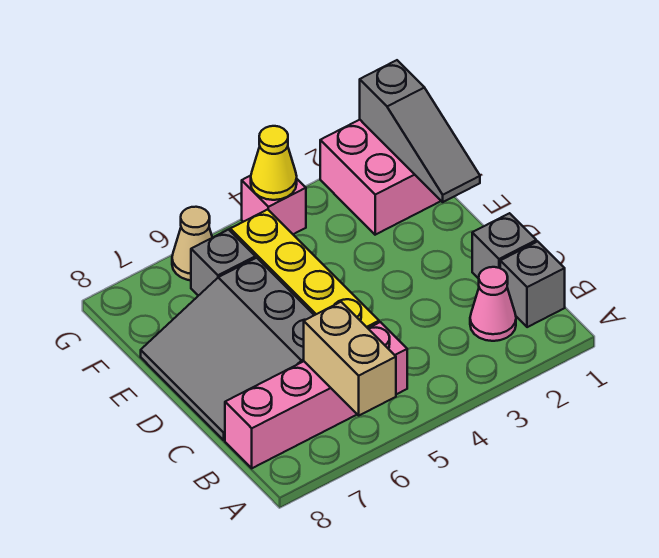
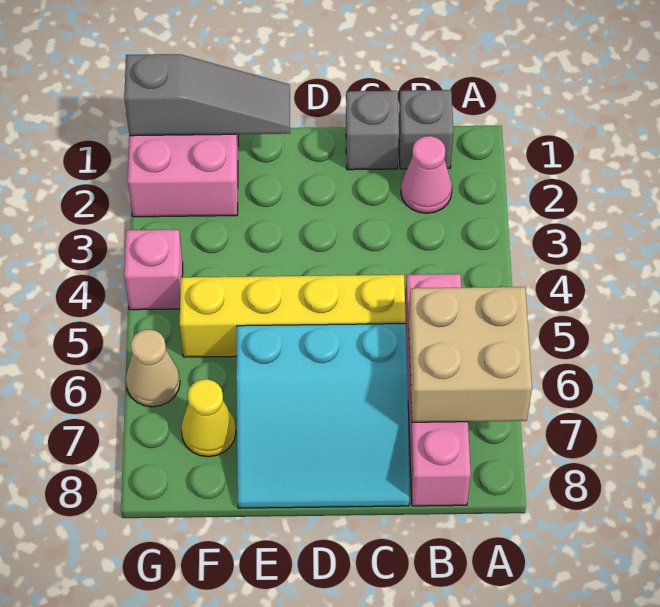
tan 1x2 brick [304,302,396,415] -> tan 2x2 brick [409,287,532,422]
grey 3x3 slope [141,258,314,440] -> cyan 3x3 slope [236,324,410,508]
grey 1x1 brick [191,230,255,296] -> none
yellow 1x1 cone [251,126,297,200] -> yellow 1x1 cone moved to [181,379,236,457]

